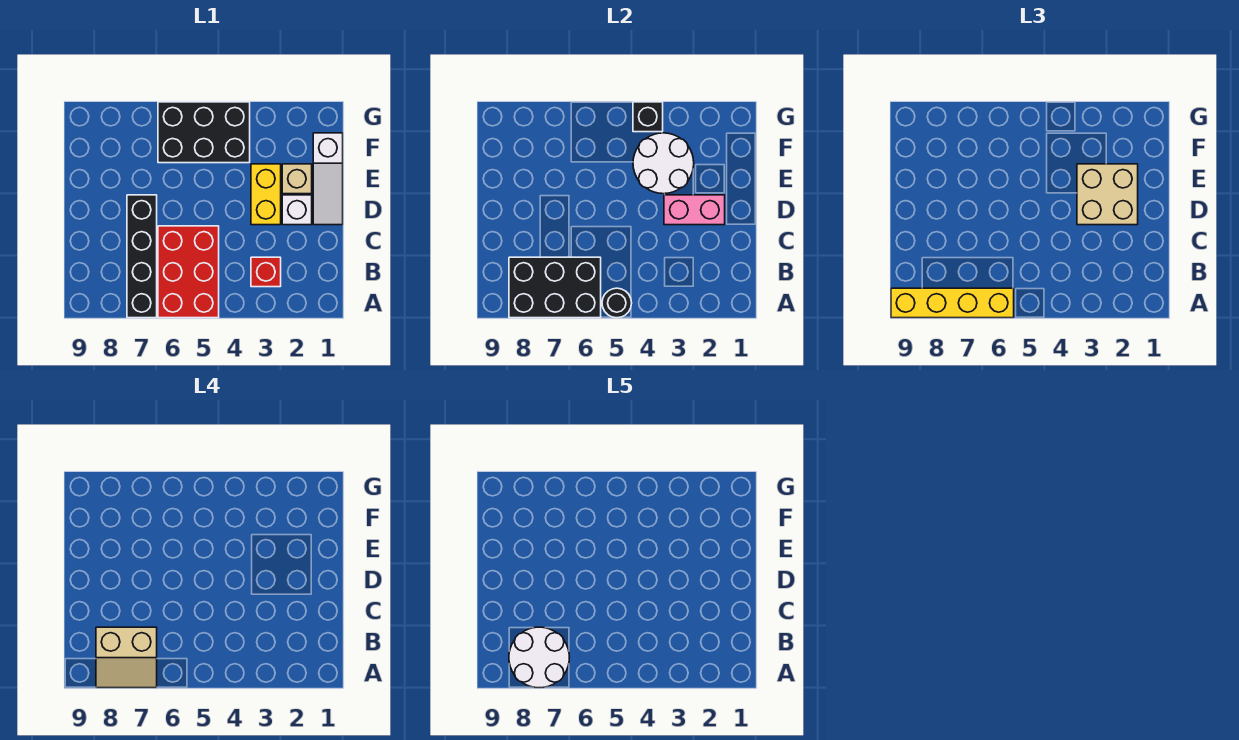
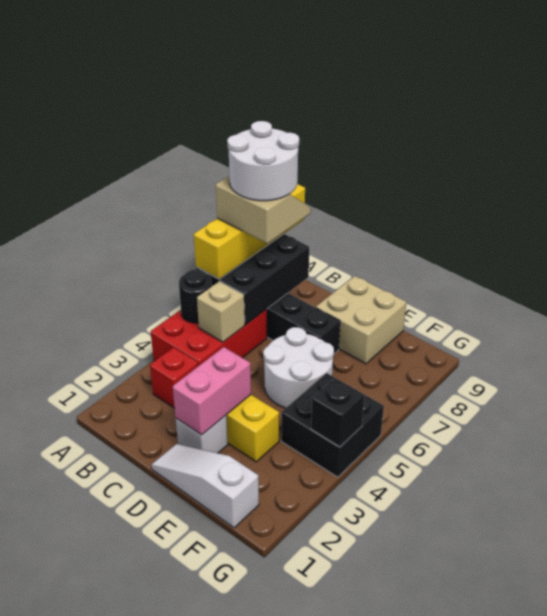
red 2x3 brick [158,226,219,318] -> red 2x3 brick turned to [151,309,267,366]
tan 2x2 slope [96,627,157,688] -> tan 2x2 slope turned to [216,176,311,244]
tan 2x2 brick [1077,164,1138,225] -> tan 2x2 brick moved to [316,276,406,364]
tan 1x1 brick [282,164,312,194] -> tan 1x1 brick moved to [197,281,245,342]
white 2x2 round brick [633,133,694,194] -> white 2x2 round brick moved to [263,327,334,408]
black 2x3 brick [158,102,250,163] -> black 2x2 brick [281,373,384,477]

